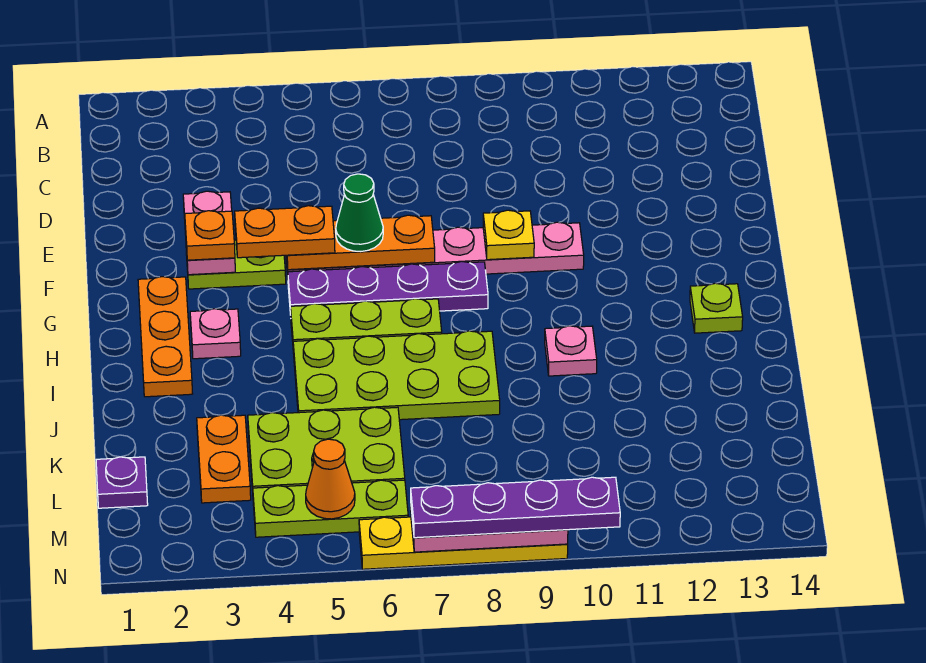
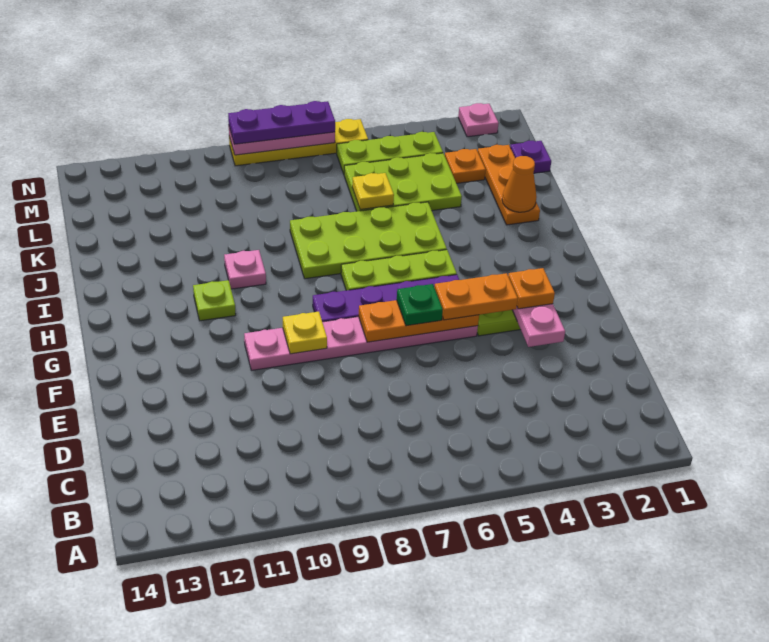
green 1x1 cone [336,174,383,251] -> green 1x1 plate [397,284,443,326]
orange 1x3 plate [138,277,193,397] -> orange 1x3 plate moved to [478,145,540,225]
pink 1x1 plate [190,309,241,359] -> pink 1x1 plate moved to [458,103,499,137]
lime 1x1 plate [690,283,743,333] -> lime 1x1 plate moved to [193,280,236,321]
orange 1x2 plate [197,415,251,503] -> orange 1x1 plate [445,149,486,183]
none -> yellow 1x1 plate [352,173,394,210]
orange 1x1 cone [306,439,355,519] -> orange 1x1 cone moved to [502,156,537,212]
purple 1x4 plate [411,477,620,538] -> purple 1x3 plate [228,101,335,144]

